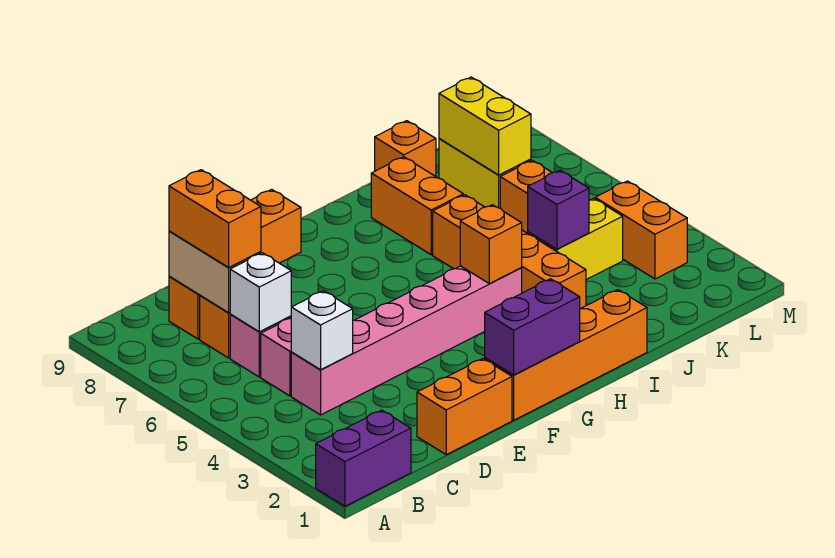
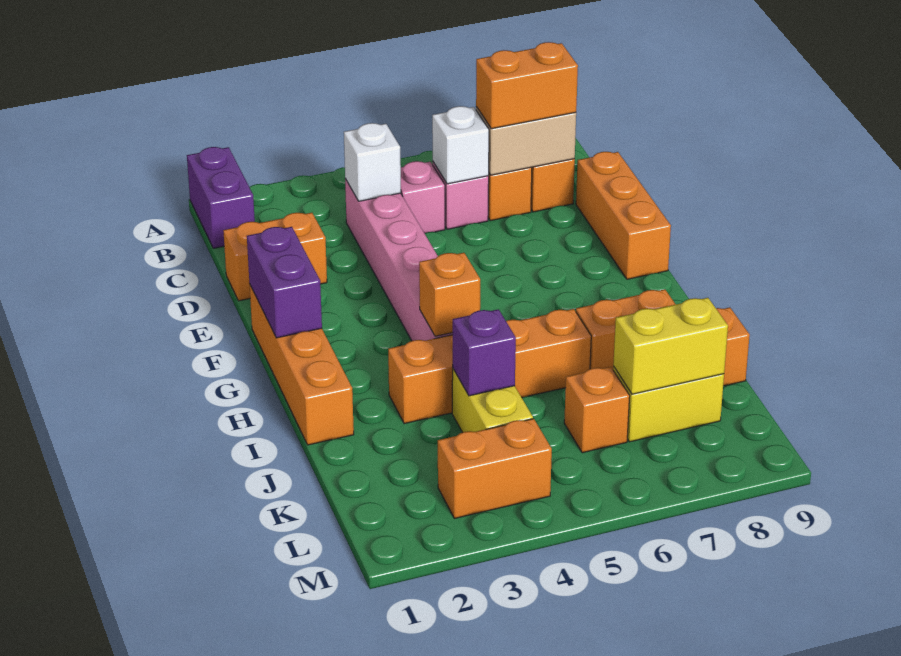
orange 1x2 brick [417,359,512,455] -> orange 1x2 brick turned to [223,213,327,301]

